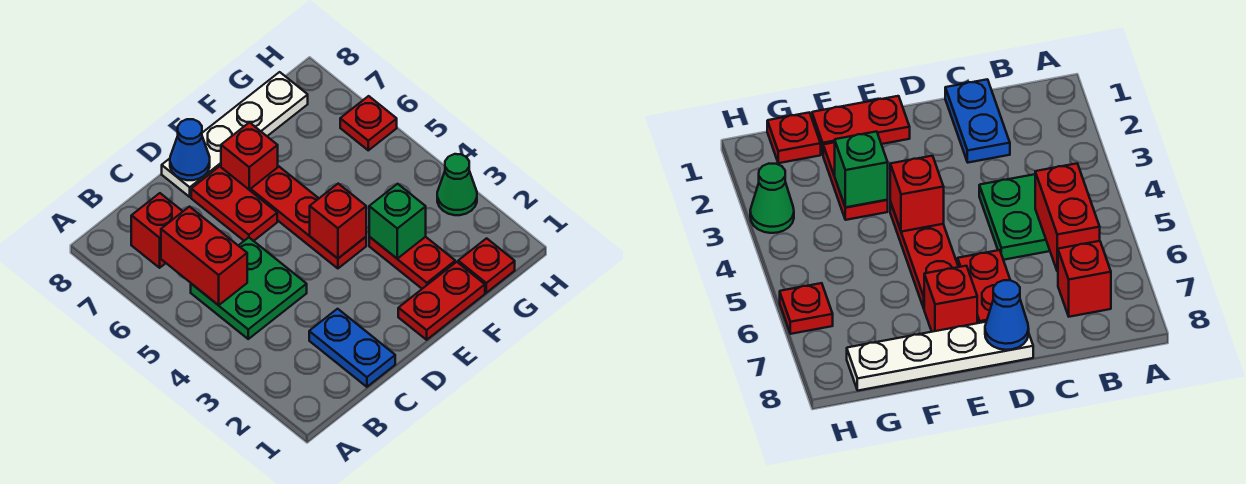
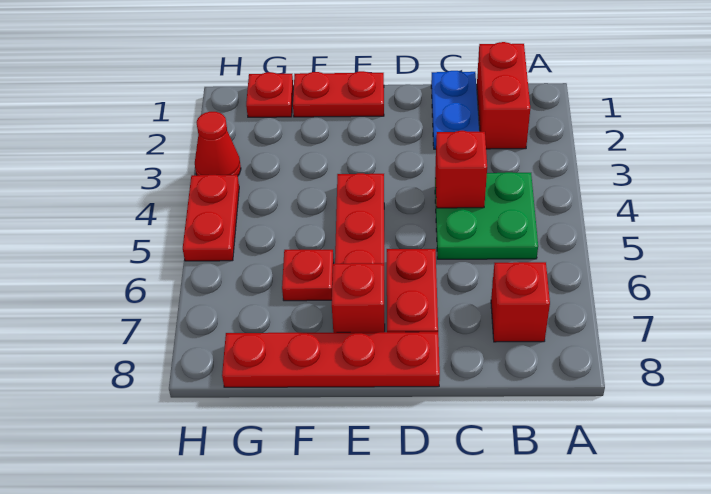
red 1x2 brick [161,207,247,305] -> red 1x2 brick moved to [477,42,530,149]
white 1x4 plate [162,72,308,197] -> red 1x4 plate [222,332,440,387]
blue 1x1 cone [170,119,210,180] -> none
red 1x1 brick [310,184,366,258] -> red 1x1 brick moved to [435,131,487,208]
red 1x2 plate [369,237,455,289] -> red 1x2 plate moved to [183,175,239,261]
green 1x1 brick [369,184,426,258] -> none
green 1x1 cone [437,154,477,215] -> red 1x1 cone [195,112,241,175]
red 1x1 plate [340,96,397,150] -> red 1x1 plate moved to [282,250,334,301]

